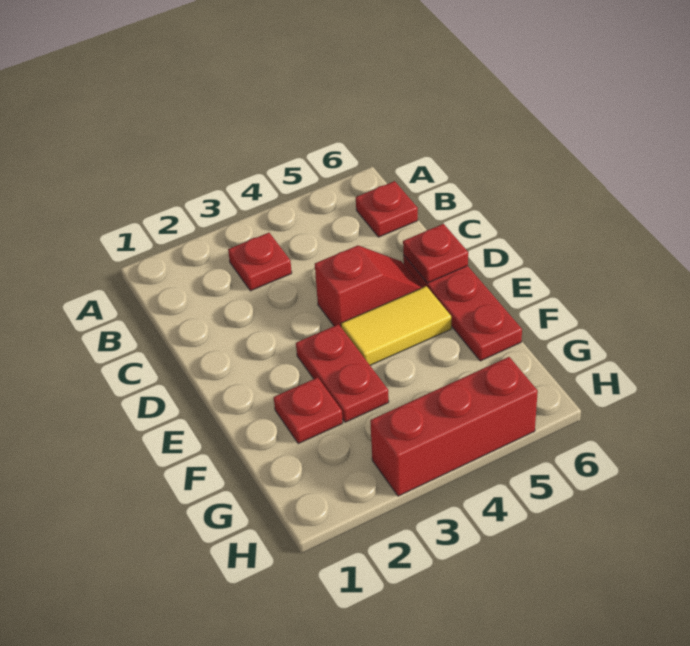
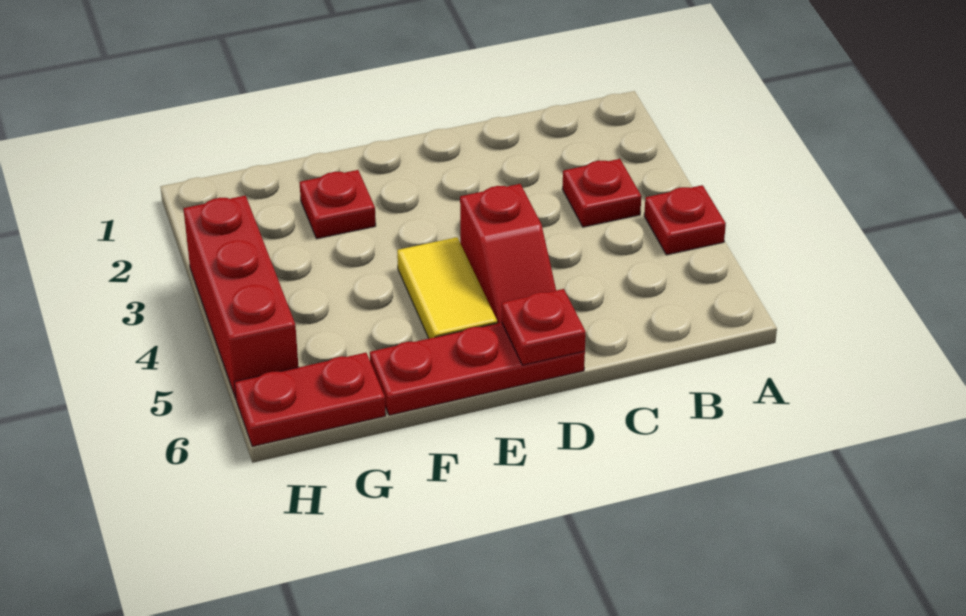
red 1x1 plate [356,181,418,237] -> red 1x1 plate moved to [644,185,726,255]
red 1x2 plate [296,324,389,422] -> red 1x2 plate moved to [234,353,386,447]

